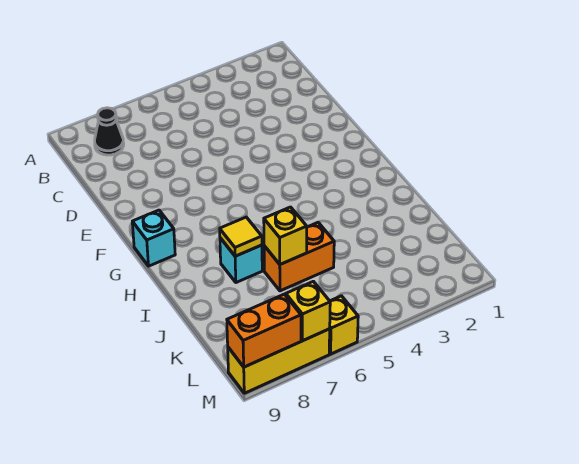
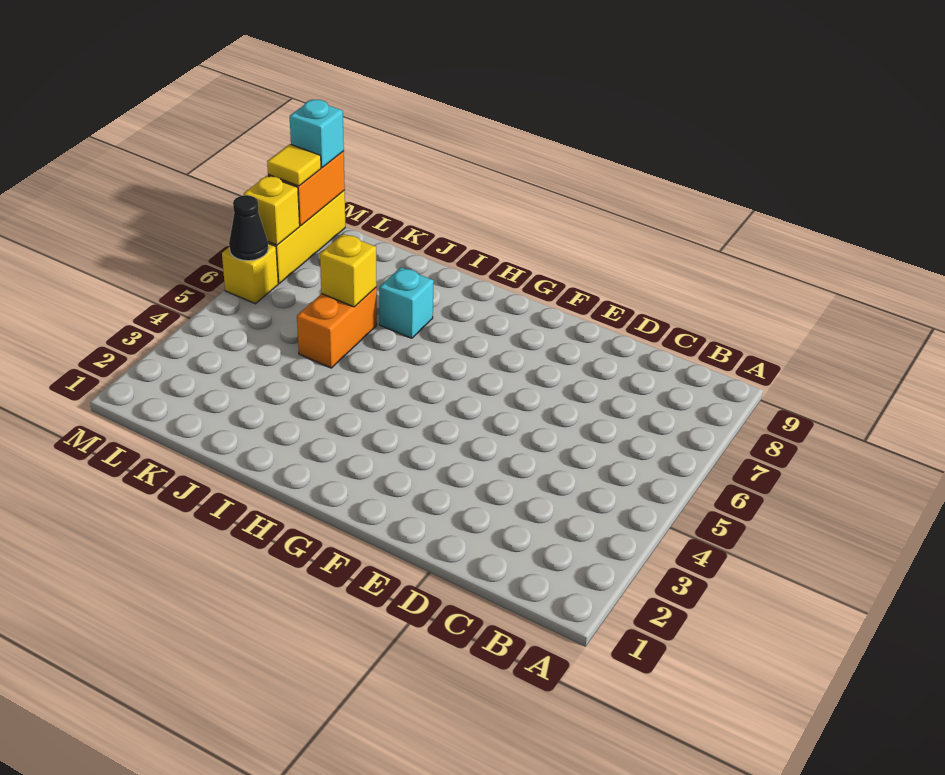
black 1x1 cone [95,108,124,155] -> black 1x1 cone moved to [229,195,268,261]
cyan 1x1 brick [132,210,175,266] -> cyan 1x1 brick moved to [290,100,344,168]
yellow 1x1 tile [220,217,262,256] -> yellow 1x1 tile moved to [267,144,321,186]

